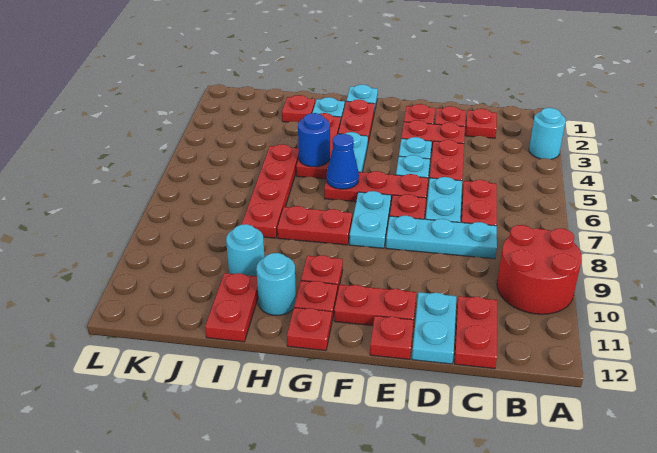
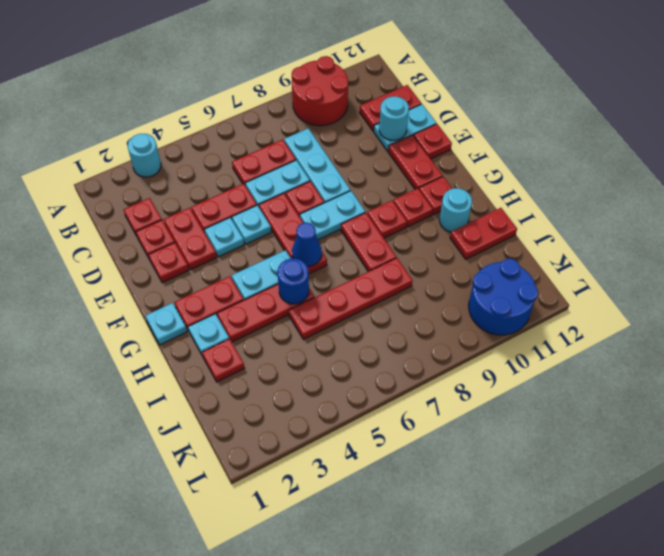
red 1x1 plate [287,308,332,351] -> red 1x1 plate moved to [367,201,407,238]
cyan 1x1 round brick [226,224,265,276] -> cyan 1x1 round brick moved to [379,96,409,140]
none -> blue 2x2 round brick [469,259,538,335]

